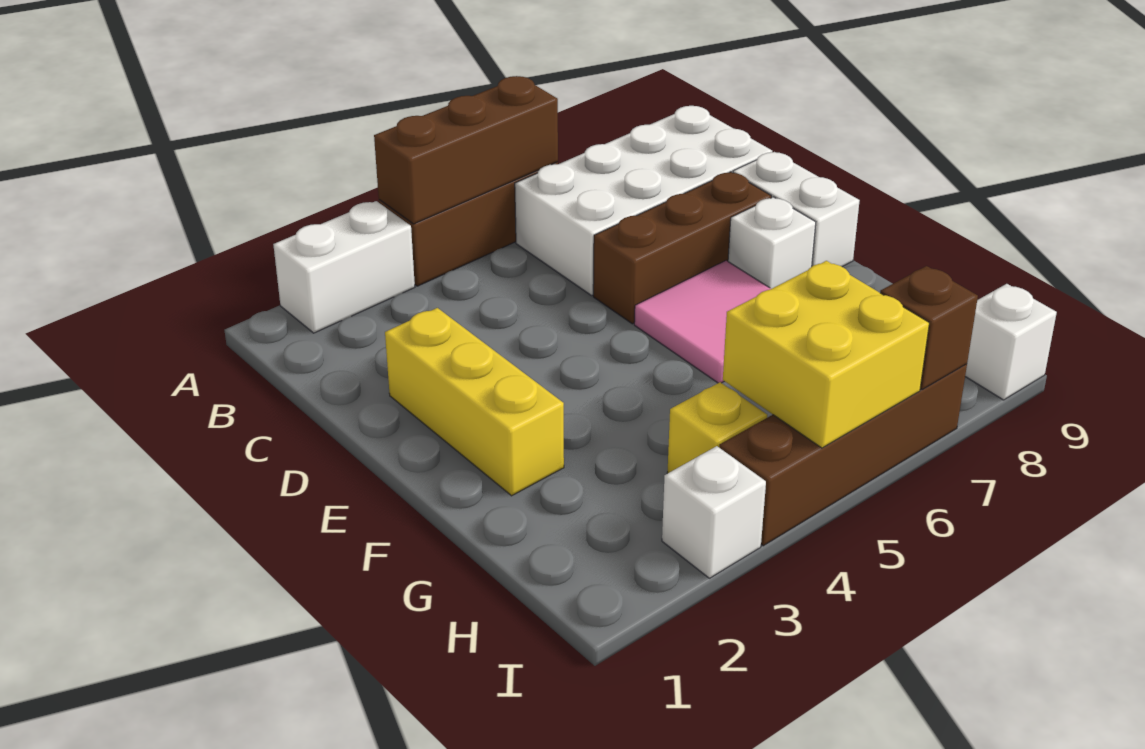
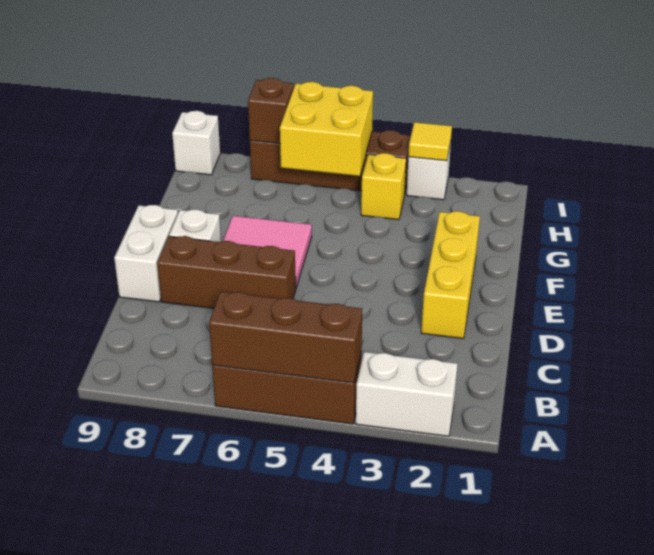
white 2x4 brick [515,106,772,296] -> none
none -> yellow 1x1 tile [408,122,452,161]

